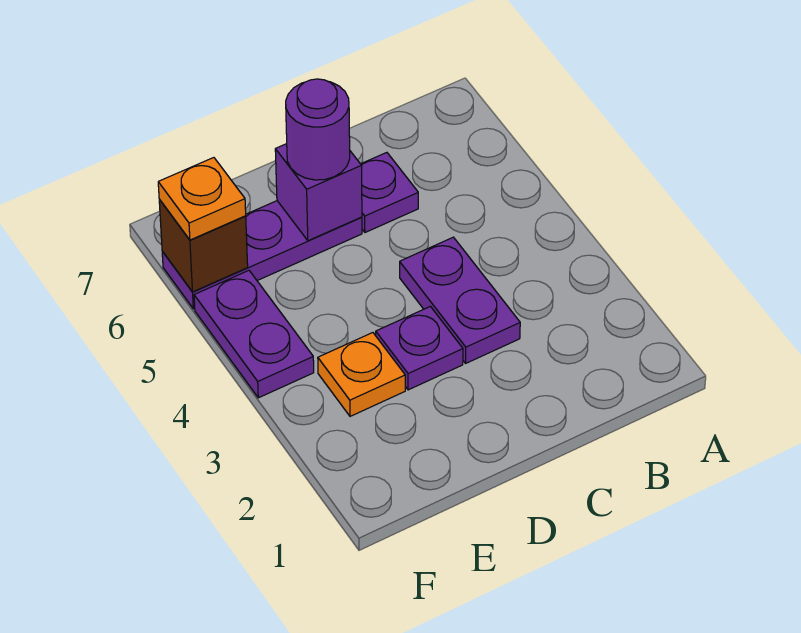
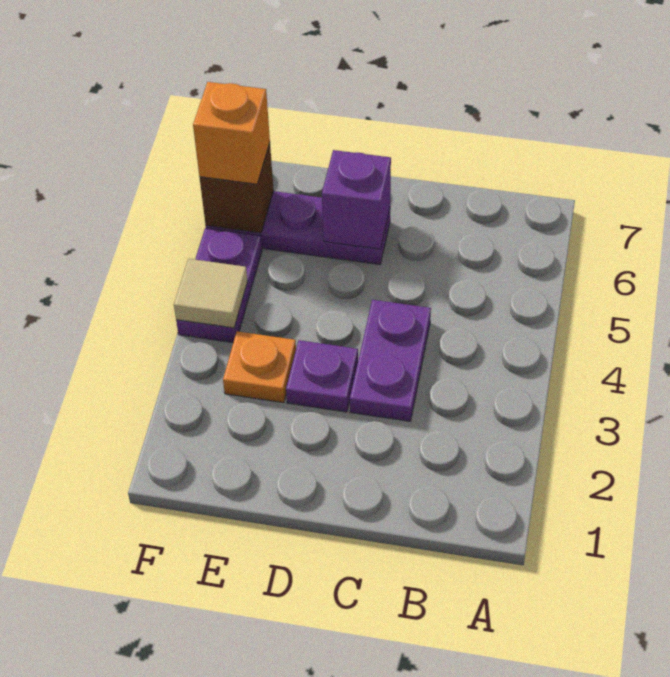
purple 1x1 plate [361,153,418,232] -> none
purple 1x1 round brick [286,79,350,180] -> none
none -> tan 1x1 tile [174,259,248,328]
orange 1x1 plate [158,158,246,240] -> orange 1x1 brick [193,82,270,184]

